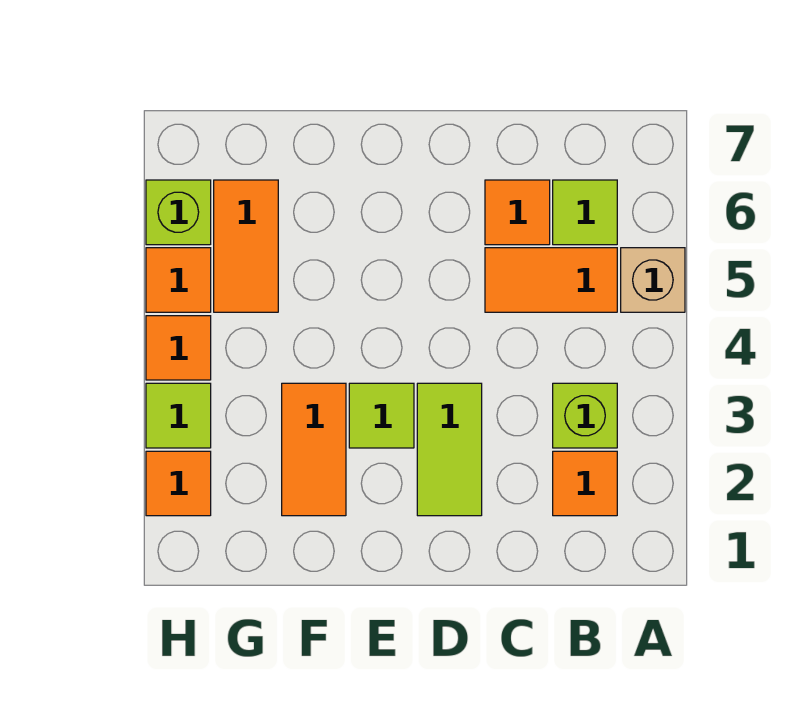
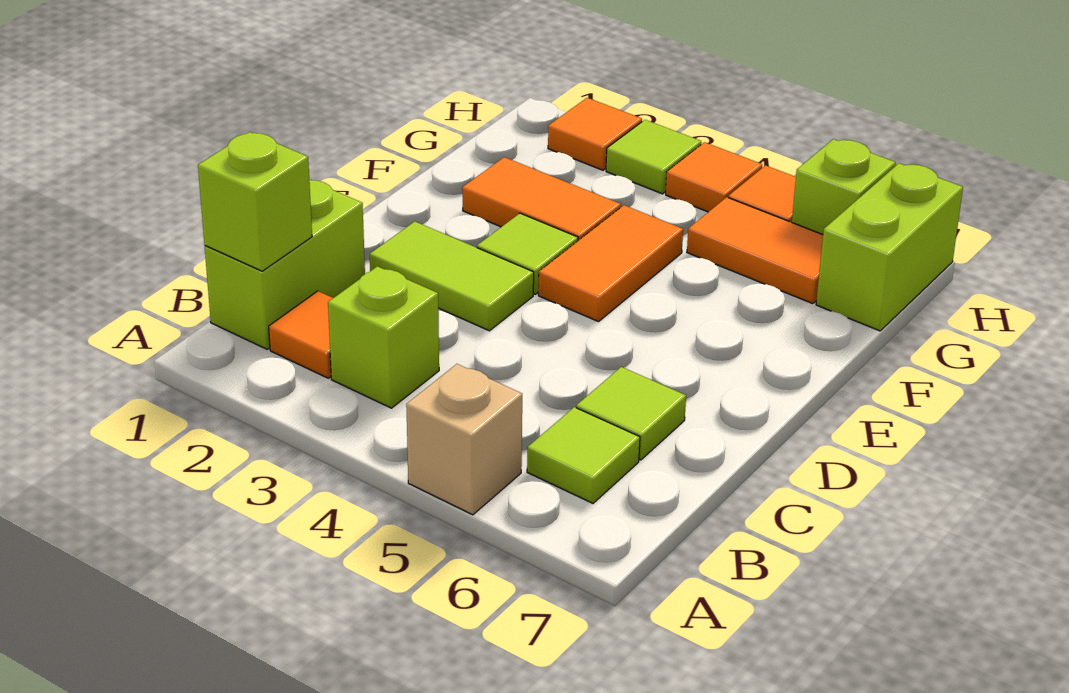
none -> lime 1x2 brick [205,180,365,349]
none -> lime 1x1 brick [198,132,312,271]
orange 1x2 tile [485,248,617,312] -> orange 1x2 tile moved to [538,205,683,322]
orange 1x1 tile [485,180,550,245] -> lime 1x1 tile [576,367,686,460]
none -> lime 1x2 brick [816,163,963,331]

